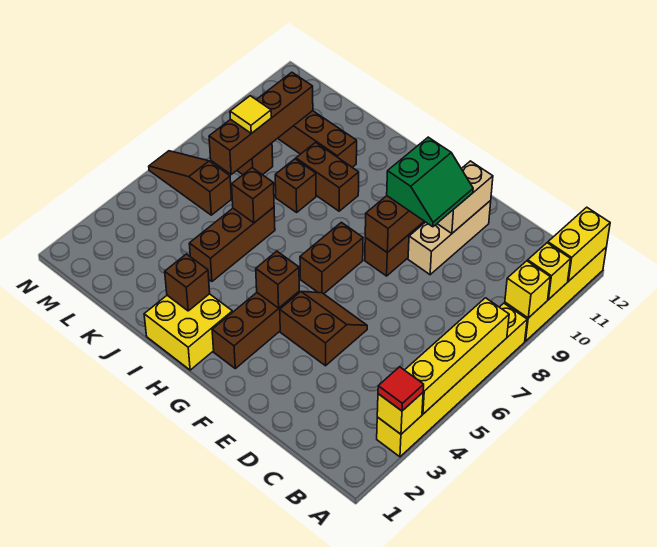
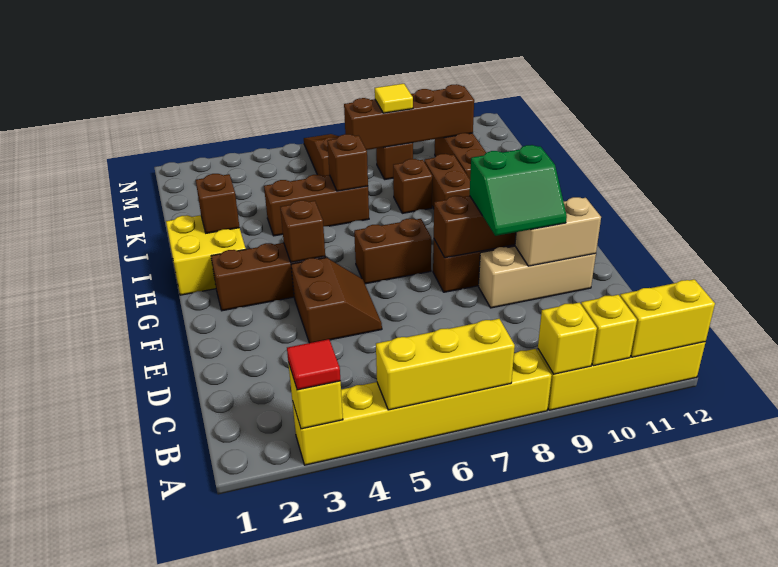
yellow 1x4 brick [405,298,509,414] -> yellow 1x3 brick [376,319,515,410]

